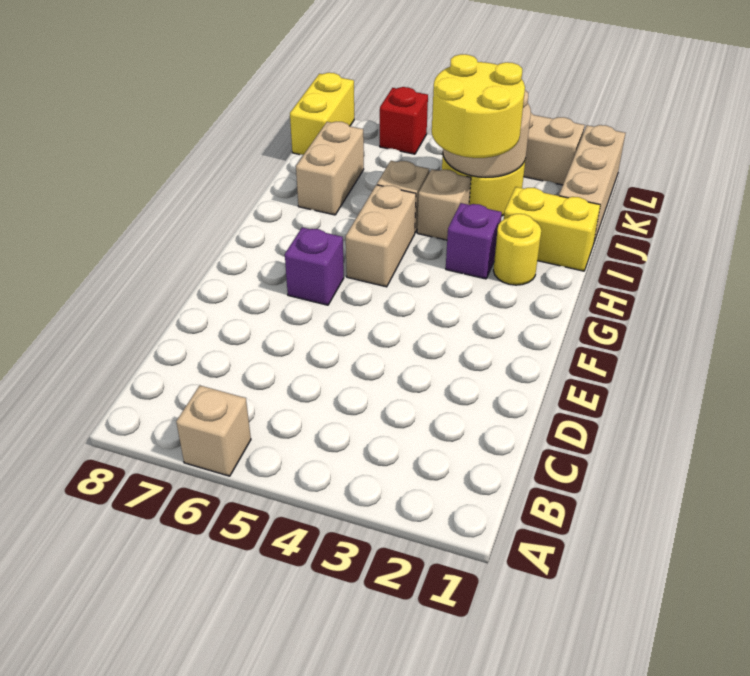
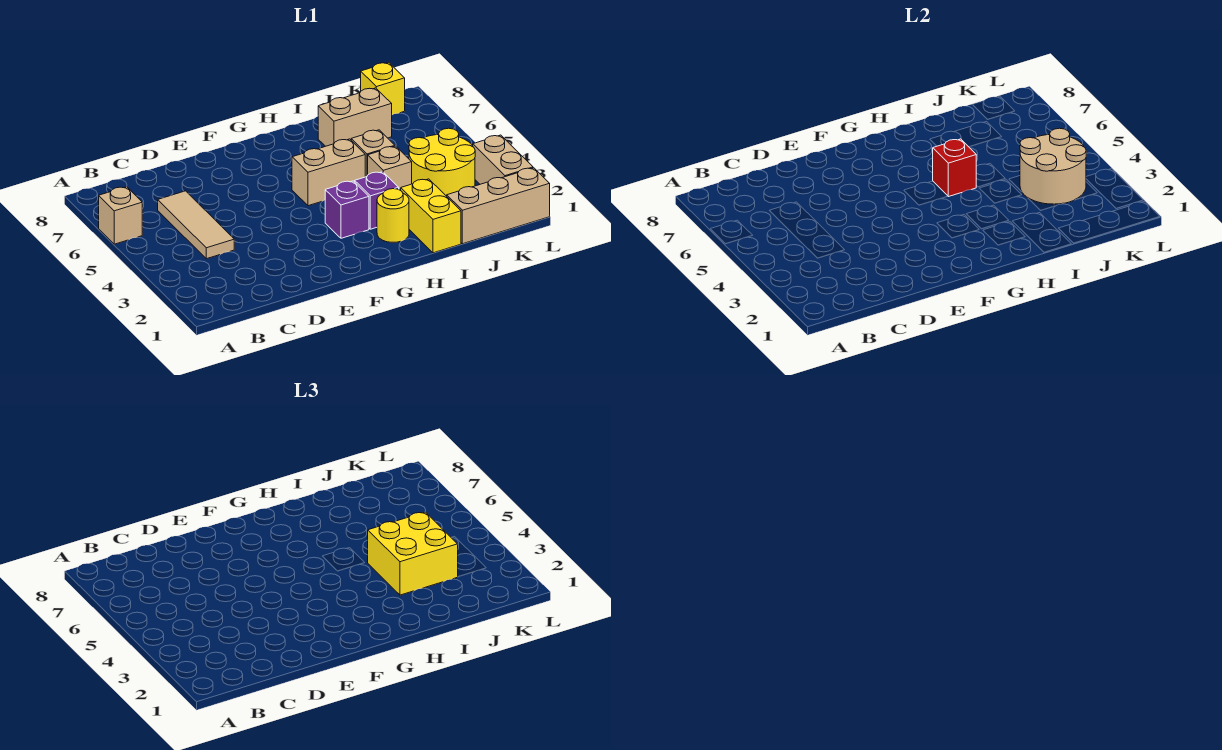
none -> tan 1x3 tile [158,191,234,259]
purple 1x1 brick [285,227,344,305] -> purple 1x1 brick moved to [325,181,369,238]
yellow 2x2 round brick [432,54,525,158] -> yellow 2x2 brick [368,512,458,595]
yellow 1x2 brick [290,73,354,155] -> yellow 1x1 brick [361,62,405,115]
red 1x1 brick [380,87,428,154] -> red 1x1 brick moved to [933,139,976,197]

